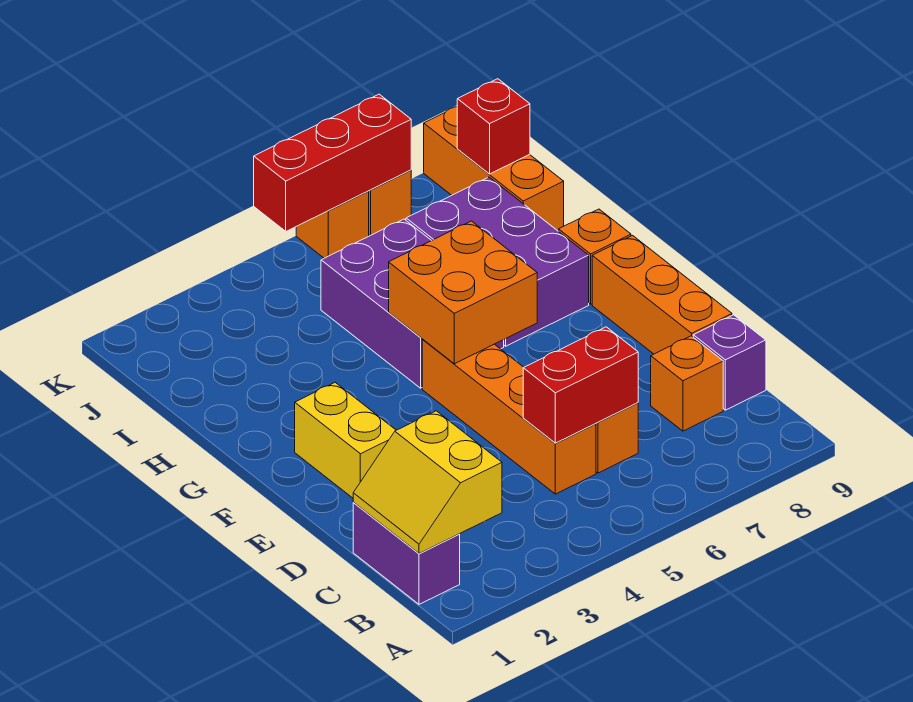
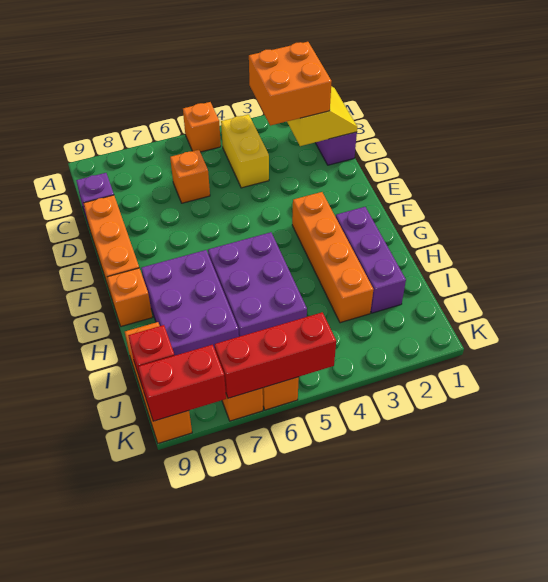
orange 1x4 brick [422,339,596,494] -> orange 1x4 brick moved to [292,192,373,323]
red 1x2 brick [523,327,638,443] -> red 1x2 brick moved to [138,345,226,421]
orange 1x1 brick [651,336,723,431] -> orange 1x1 brick moved to [183,102,221,152]
yellow 1x2 brick [295,382,396,498] -> yellow 1x2 brick moved to [221,114,269,188]
orange 2x2 brick [389,221,537,364] -> orange 2x2 brick moved to [249,42,332,126]
none -> purple 1x3 brick [336,207,406,313]

